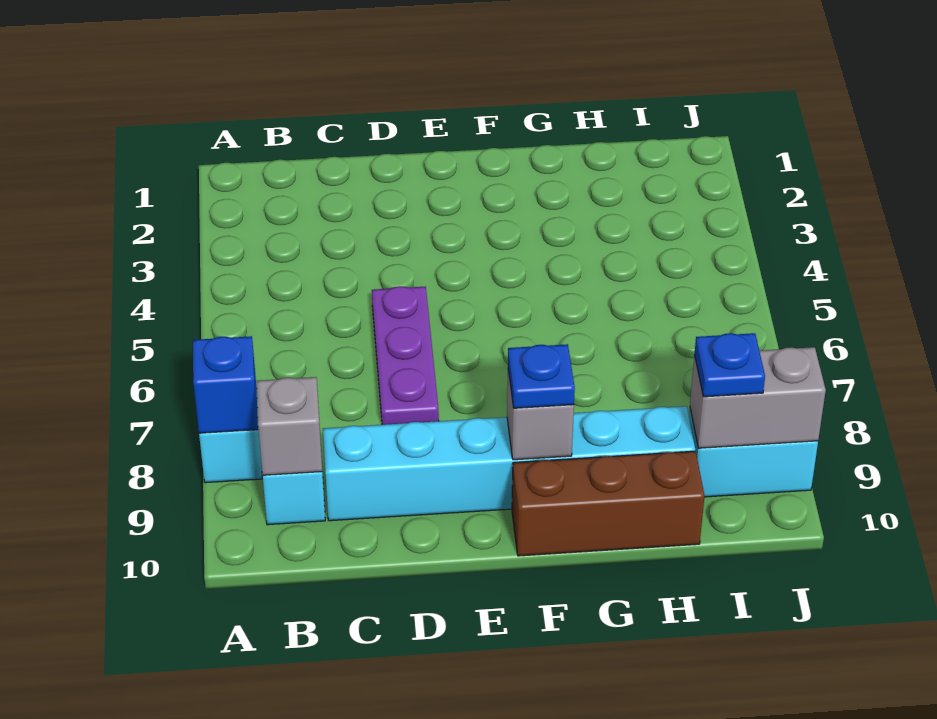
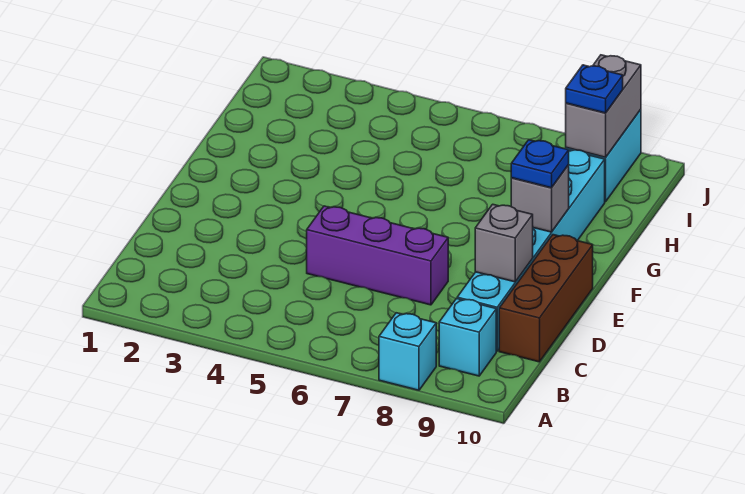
blue 1x1 brick [193,336,258,433] -> none
grey 1x1 brick [257,377,322,475] -> grey 1x1 brick moved to [475,204,533,282]
purple 1x3 plate [372,286,439,425] -> purple 1x3 brick [307,206,448,305]
brown 1x3 brick [512,451,705,556] -> brown 1x3 brick moved to [499,235,593,362]

